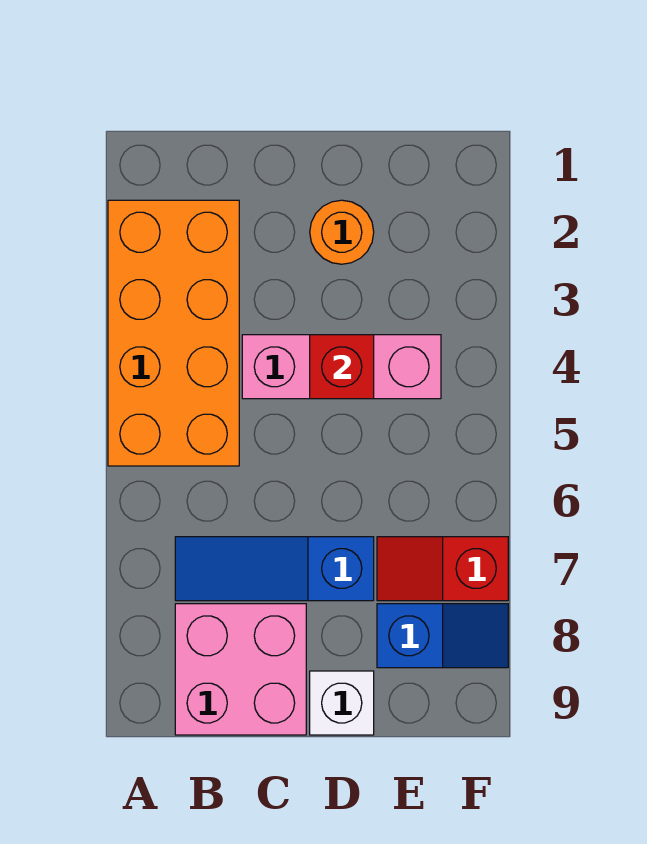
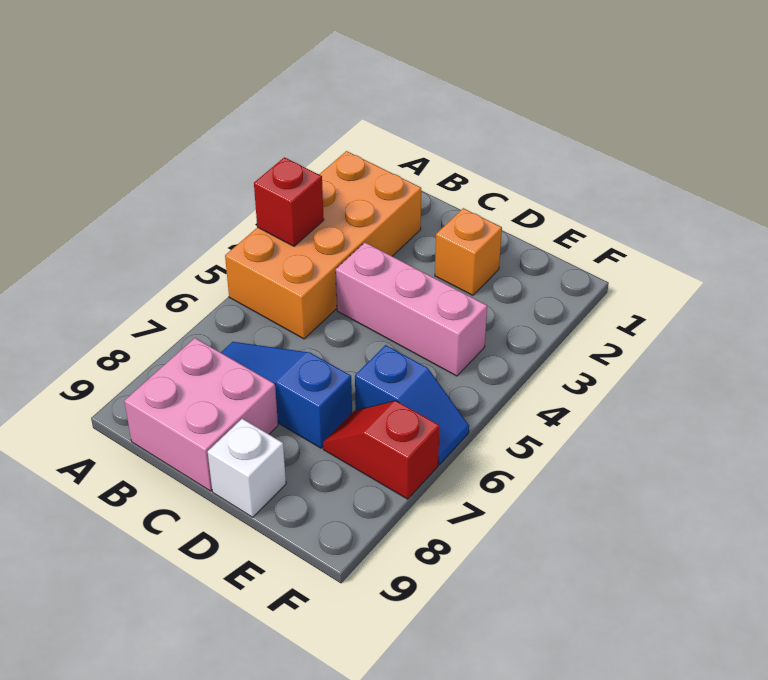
orange 1x1 round brick [310,200,374,264] -> orange 1x1 brick [435,208,502,295]
red 1x1 brick [310,335,374,399] -> red 1x1 brick moved to [254,157,324,246]
blue 1x2 slope [377,604,508,668] -> blue 1x2 slope moved to [355,345,469,465]

